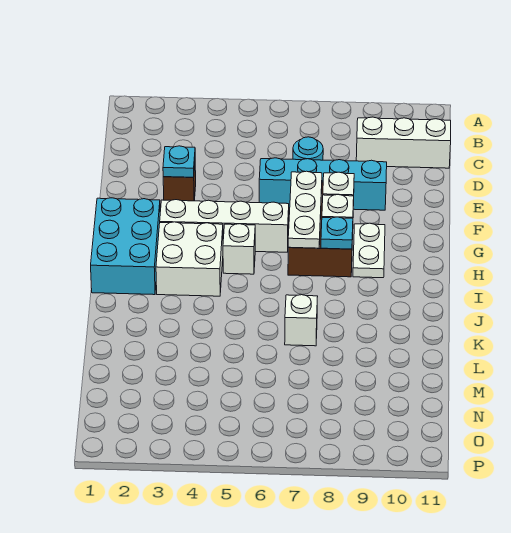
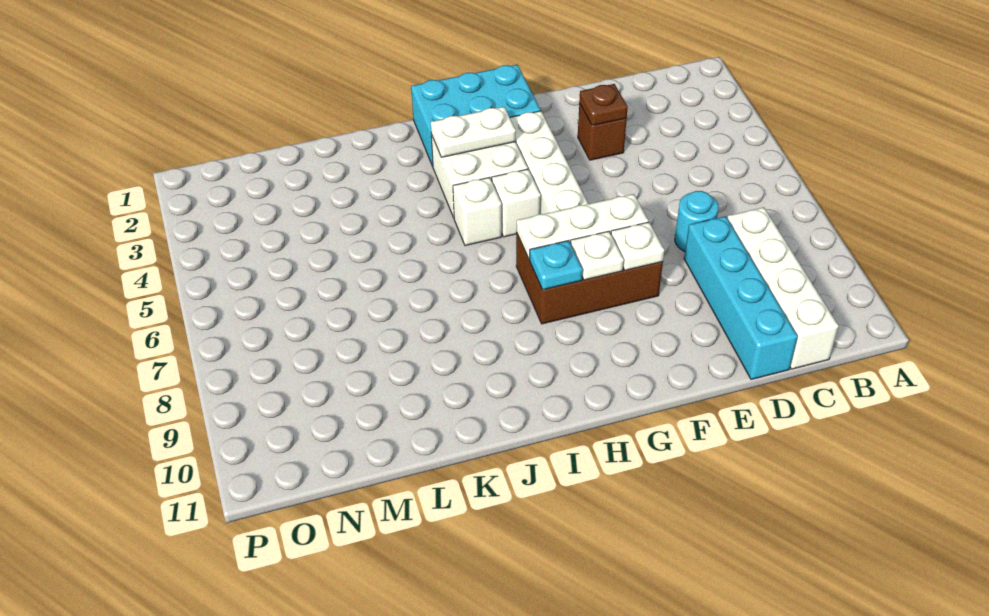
white 1x3 brick [356,117,451,168] -> white 1x4 brick [727,207,839,369]
cyan 1x1 plate [163,146,195,177] -> brown 1x1 plate [579,84,628,126]
cyan 1x4 brick [259,158,387,210] -> cyan 1x4 brick moved to [684,216,798,379]
white 1x2 plate [353,223,385,278] -> white 1x2 plate moved to [431,107,516,157]
white 1x1 brick [285,295,318,346] -> white 1x1 brick moved to [453,177,502,246]

